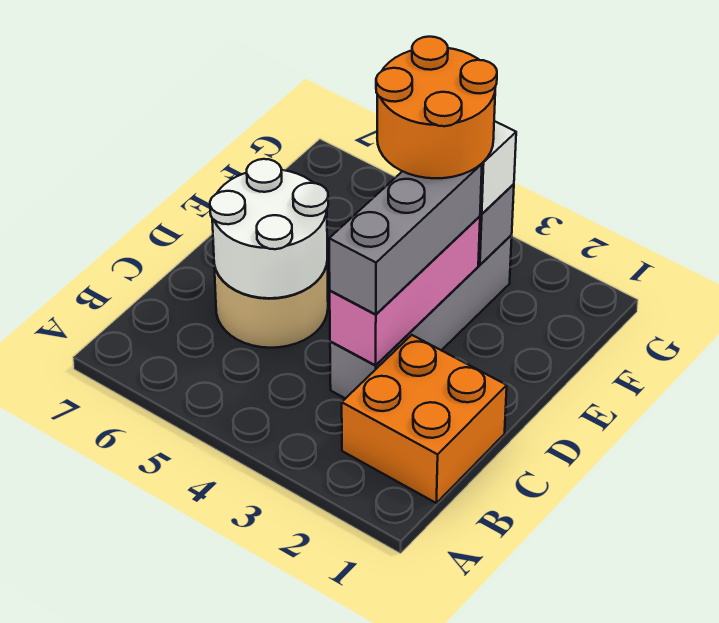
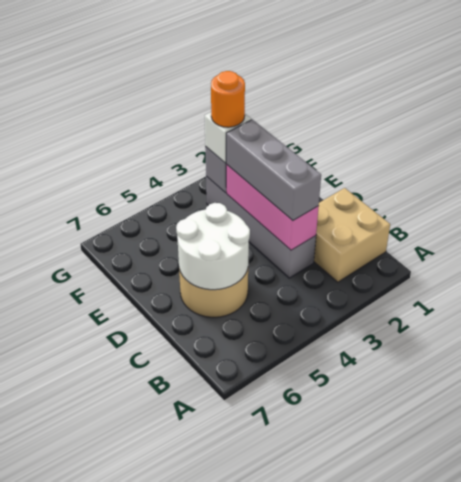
orange 2x2 brick [342,335,507,503] -> tan 2x2 brick [314,188,390,282]
orange 2x2 round brick [376,37,497,178] -> orange 1x1 round brick [211,71,245,127]

